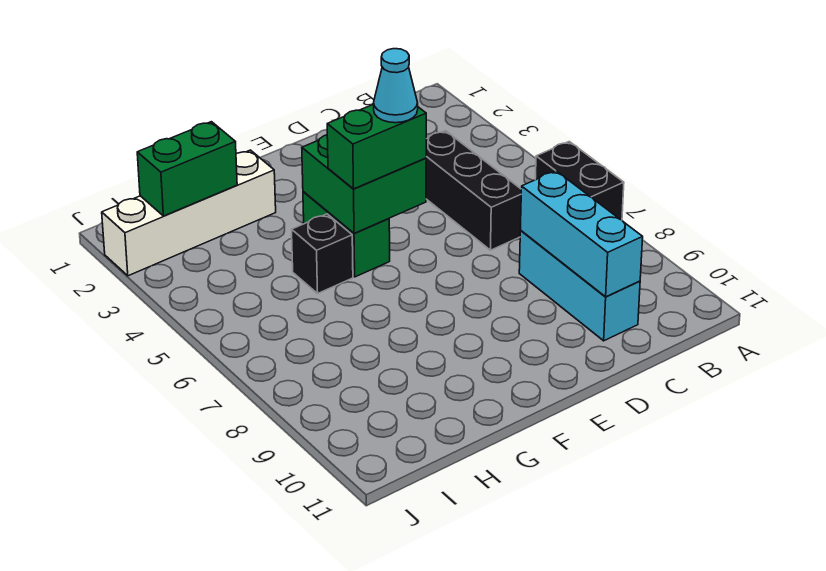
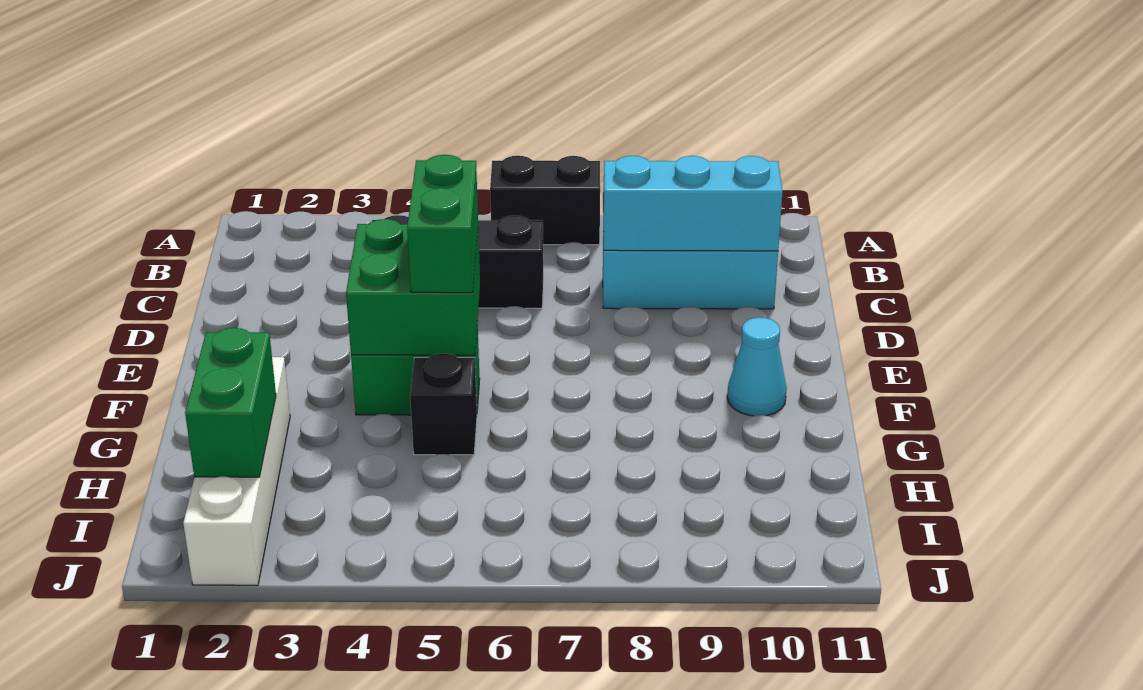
cyan 1x1 cone [374,49,418,123] -> cyan 1x1 cone moved to [727,317,787,416]

